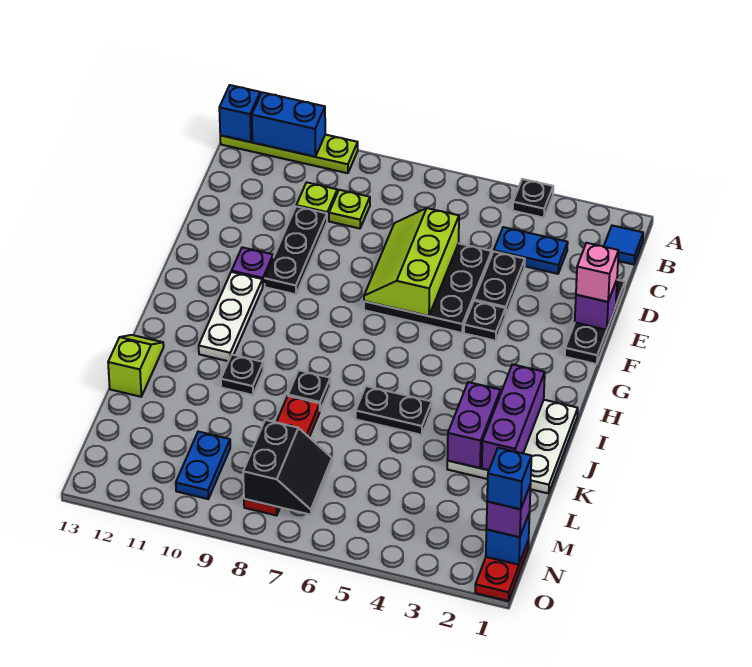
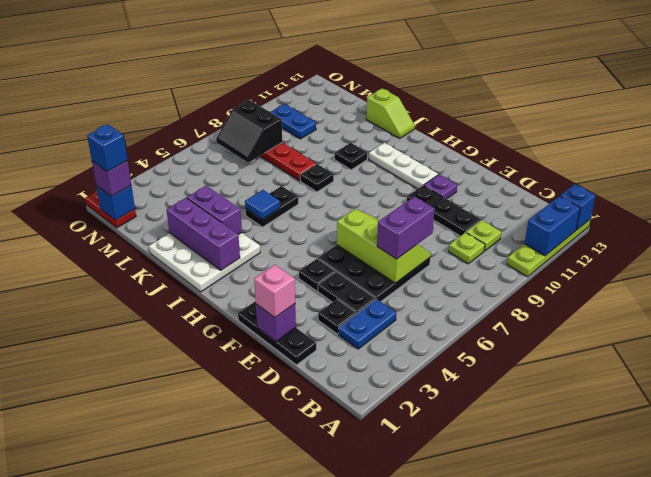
black 1x1 plate [513,179,553,218] -> black 1x1 plate moved to [318,299,356,334]
blue 1x1 tile [604,225,643,265] -> blue 1x1 tile moved to [245,190,280,220]
none -> purple 1x2 brick [377,196,435,259]

